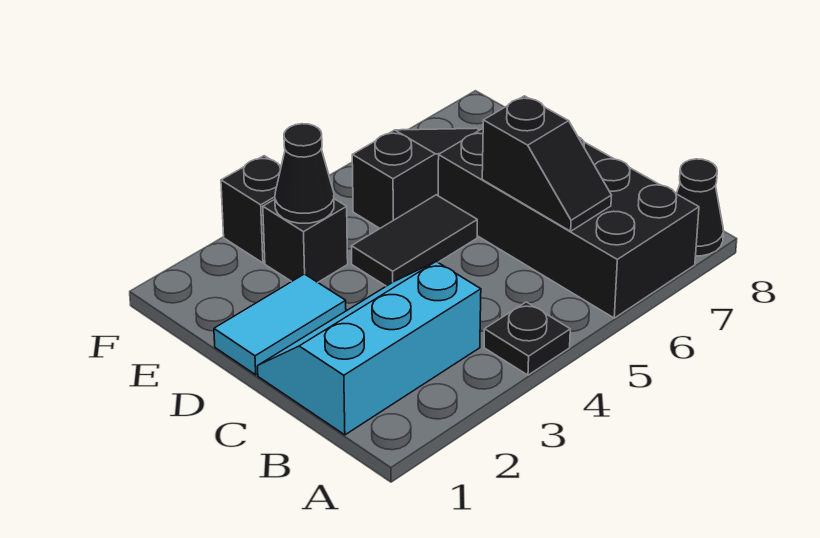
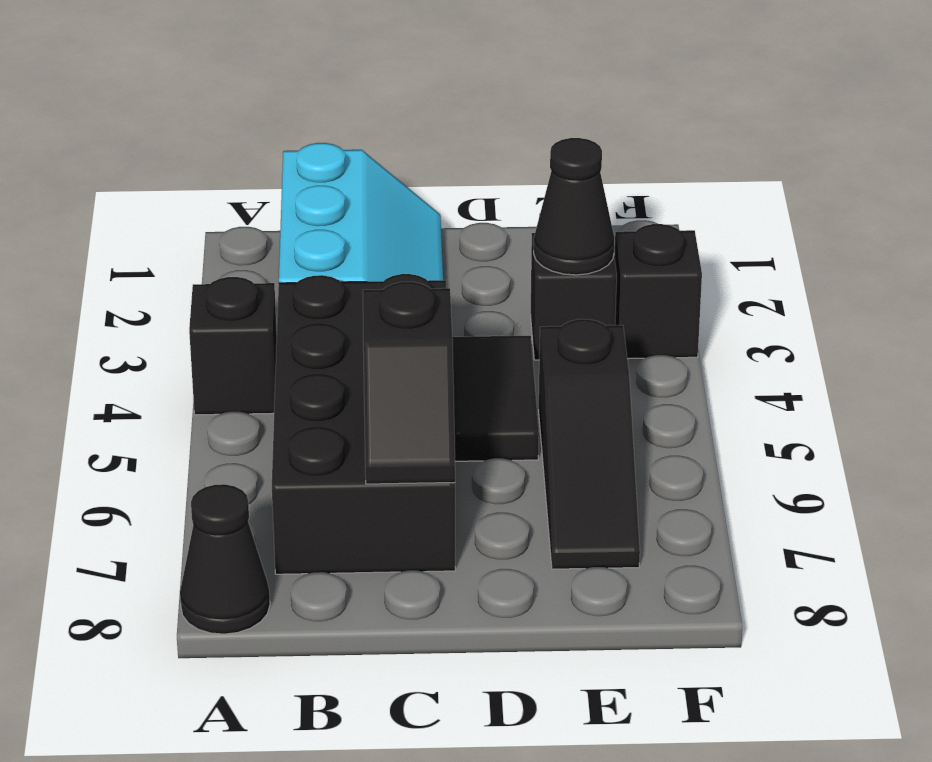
black 1x1 plate [484,302,570,375] -> black 1x1 brick [189,277,277,415]
black 2x4 brick [438,129,699,318] -> black 2x4 brick turned to [272,274,455,574]
black 1x2 slope [482,96,612,231] -> black 1x2 slope turned to [363,282,455,484]
cyan 1x2 tile [214,274,346,375] -> none

